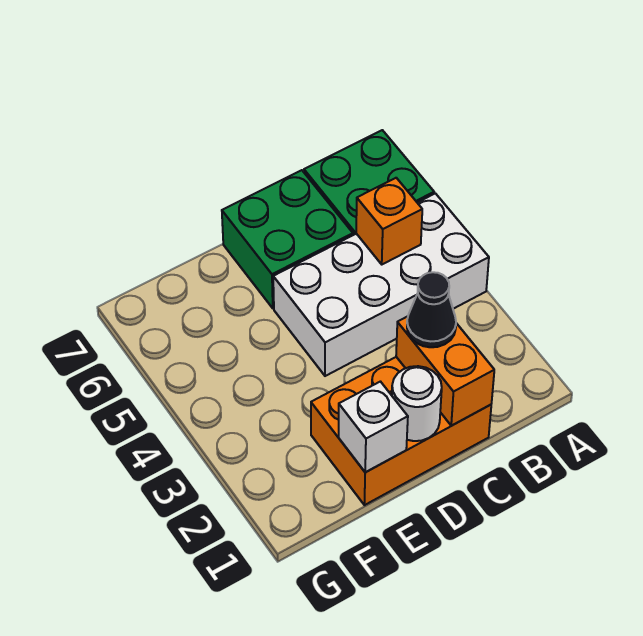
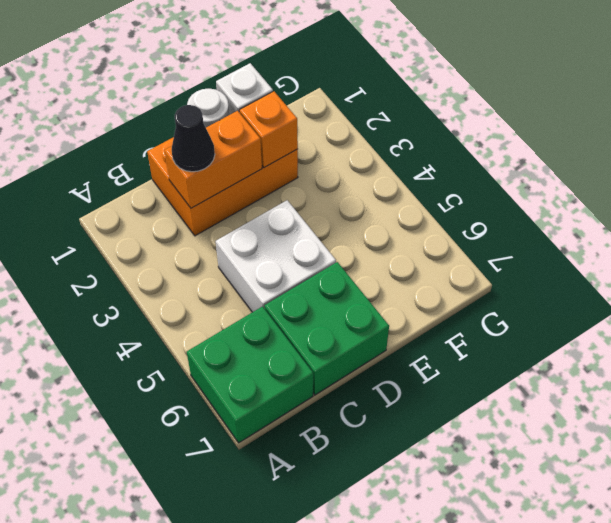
white 2x4 brick [273,193,489,376] -> white 2x2 brick [216,200,336,312]
orange 1x1 brick [356,178,422,264] -> orange 1x1 brick moved to [239,91,298,168]
orange 1x2 brick [396,316,494,426] -> orange 1x2 brick turned to [164,111,262,208]

